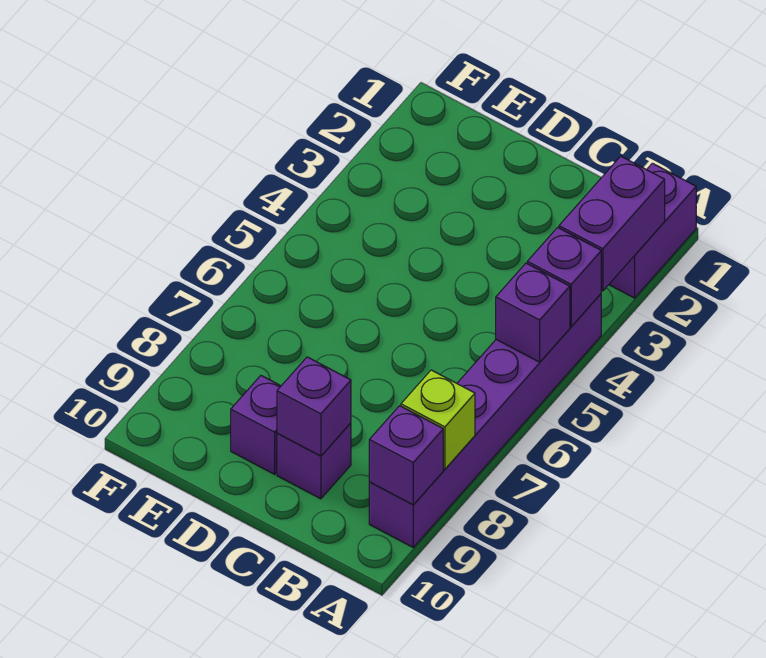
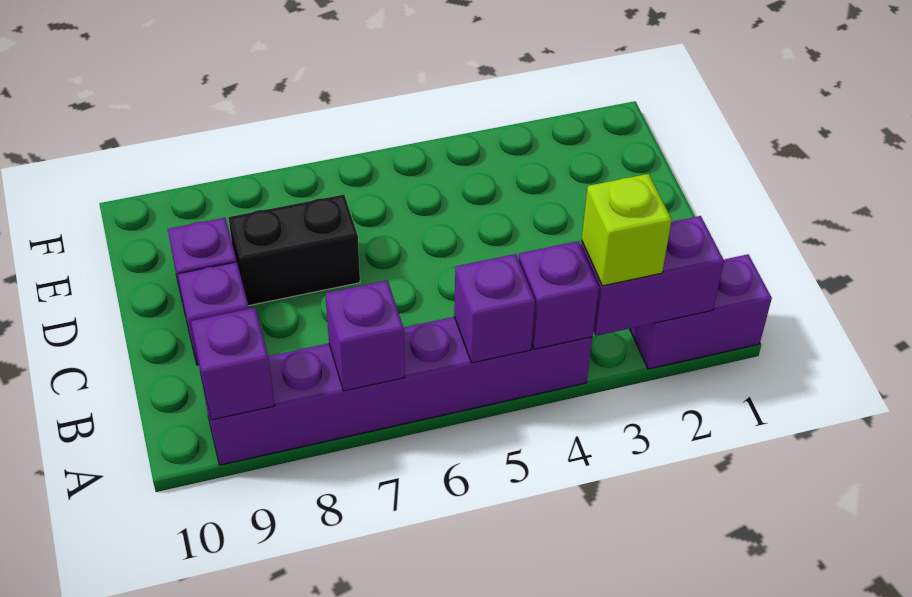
lime 1x1 brick [401,370,475,469] -> lime 1x1 brick moved to [582,174,672,286]
purple 1x1 brick [277,357,351,456] -> purple 1x1 brick moved to [325,280,405,391]
none -> black 1x2 brick [228,195,360,306]

